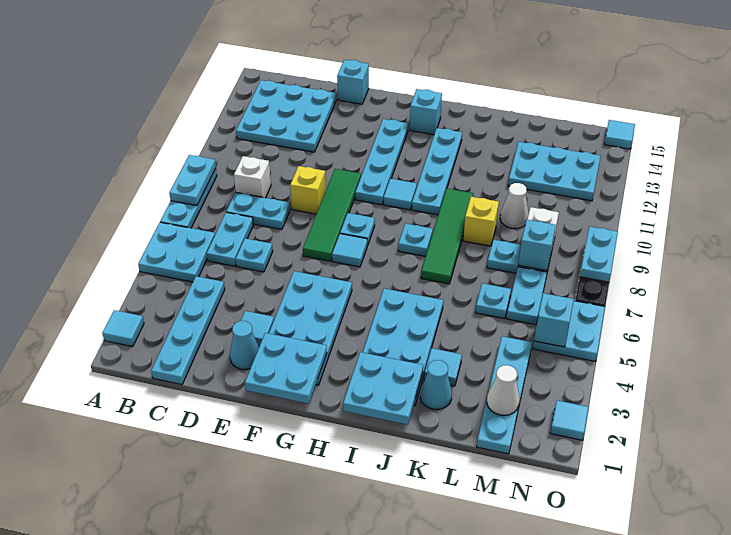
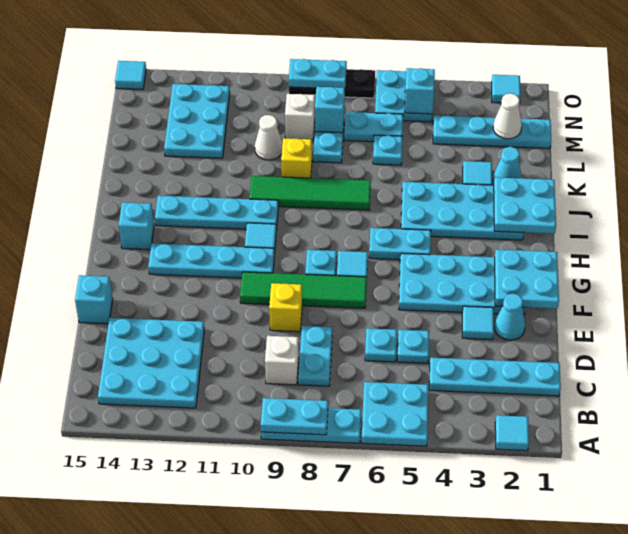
cyan 1x2 plate [207,212,253,266] -> cyan 1x2 plate moved to [369,228,431,260]
cyan 1x1 plate [398,223,433,256] -> cyan 1x1 plate moved to [397,330,429,363]

